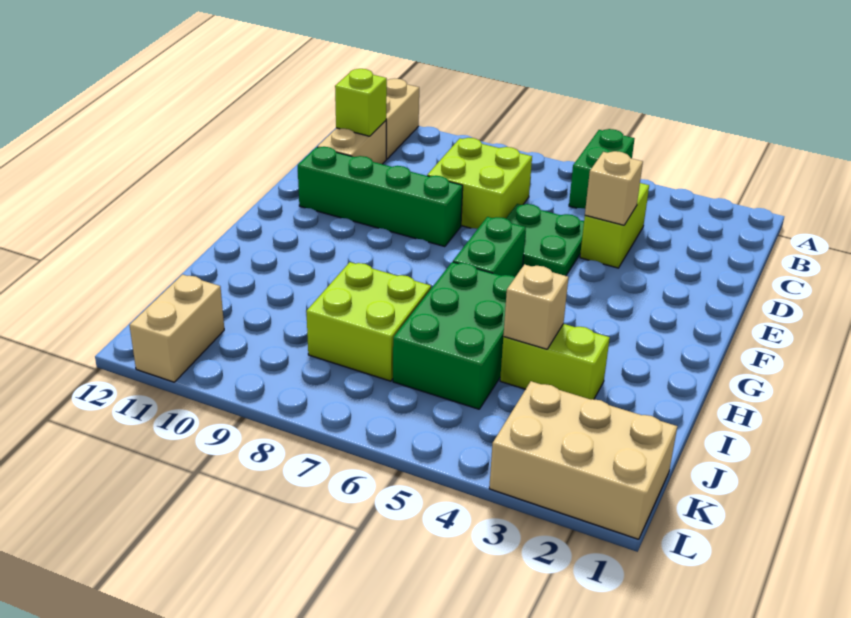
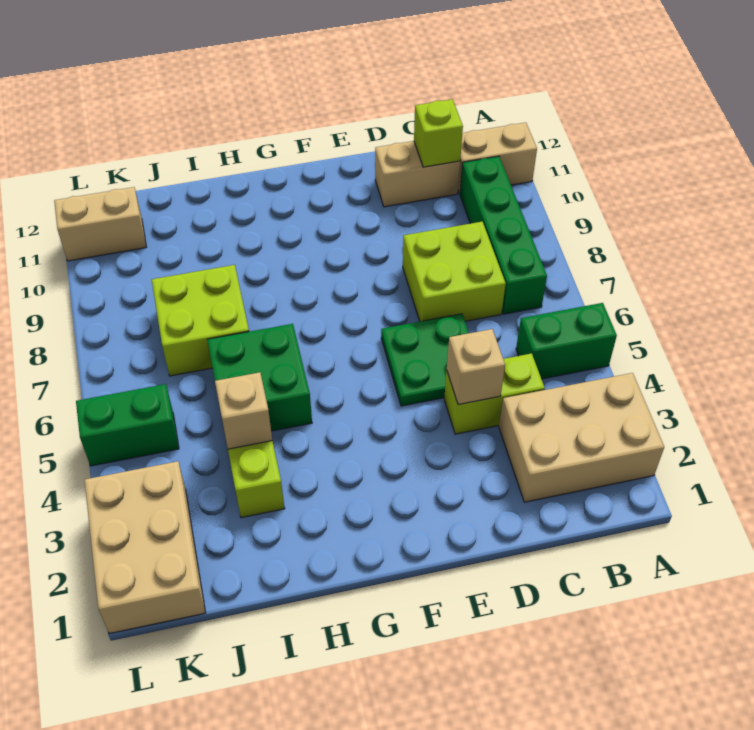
none -> tan 2x3 brick [499,373,664,502]
green 1x4 brick [298,147,463,247] -> green 1x4 brick moved to [460,156,547,314]
green 1x2 brick [453,217,526,277] -> green 1x2 brick moved to [76,384,179,466]
green 2x3 brick [393,262,515,409] -> green 2x2 brick [207,324,312,431]

